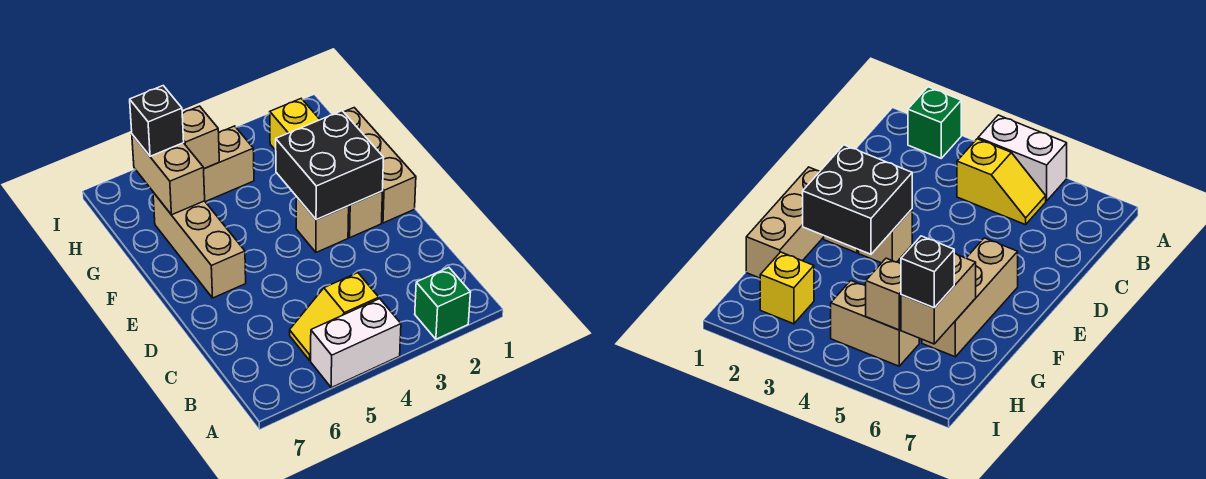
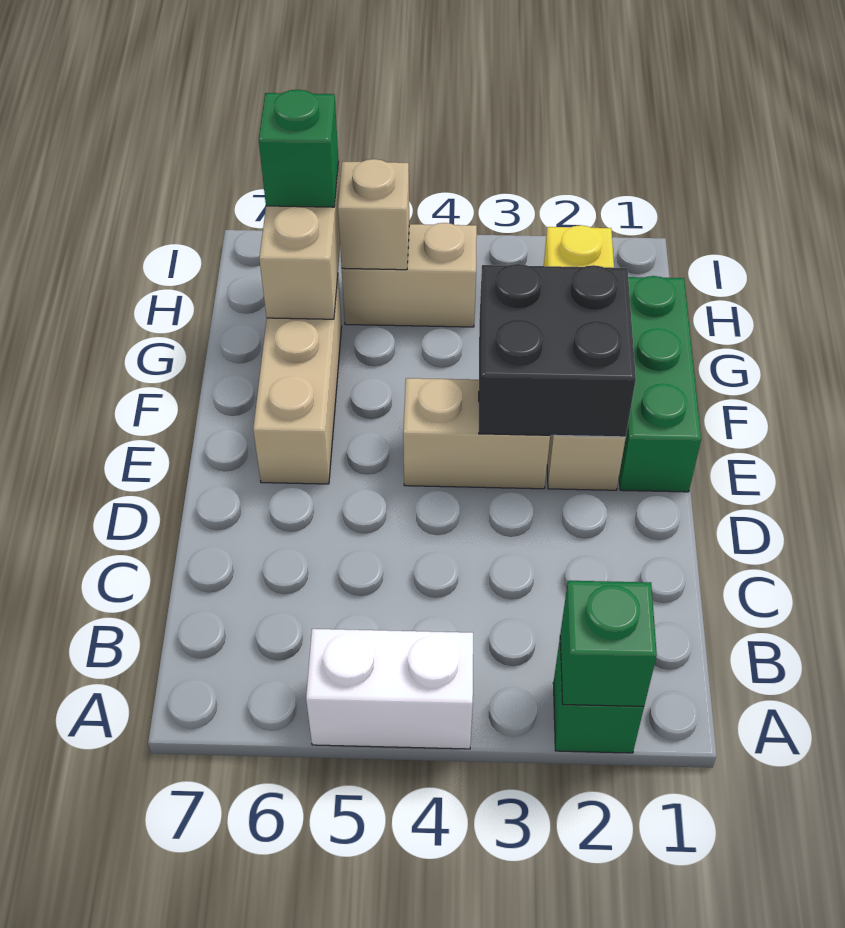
none -> green 1x1 brick [560,581,657,706]
yellow 1x2 slope [290,273,379,361] -> none
tan 1x3 brick [344,108,416,223] -> green 1x3 brick [619,276,701,492]
tan 1x1 brick [296,197,349,252] -> tan 1x2 brick [403,378,550,489]
black 1x1 brick [130,86,184,156] -> green 1x1 brick [259,90,339,207]

